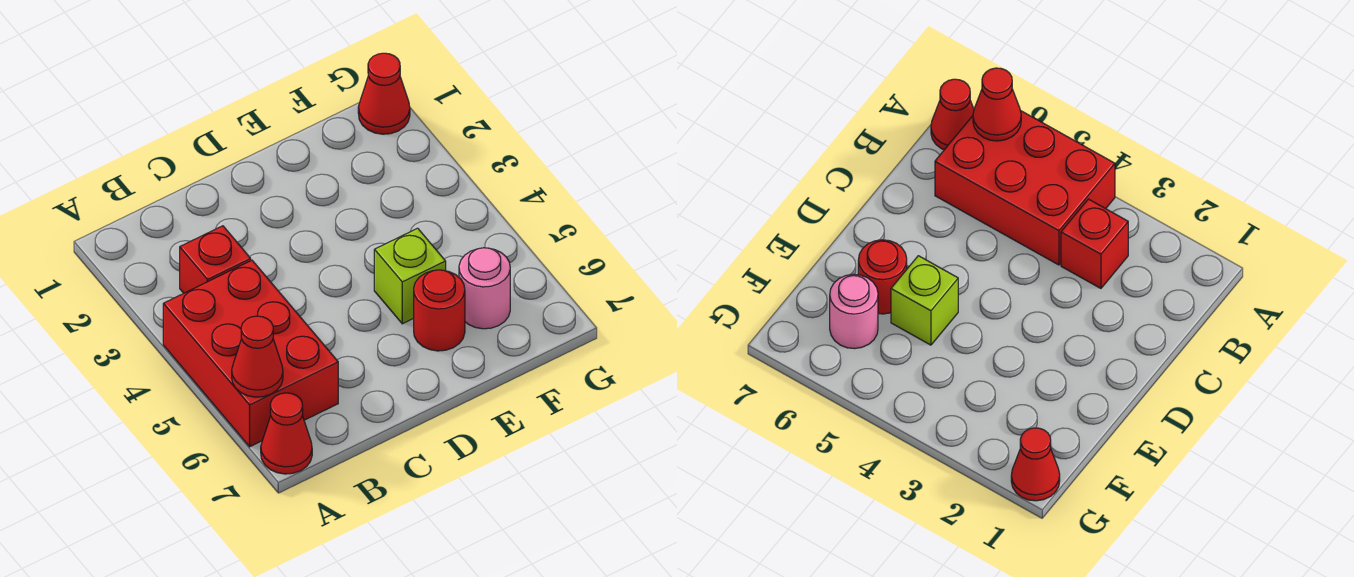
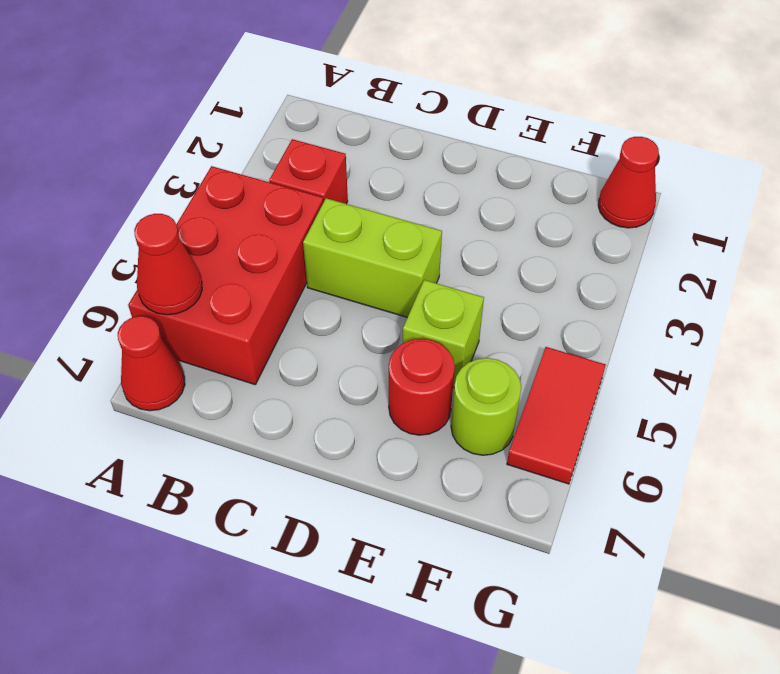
none -> lime 1x2 brick [303,198,442,317]
pink 1x1 round brick [459,248,510,329] -> lime 1x1 round brick [451,358,521,455]
none -> red 1x2 tile [507,347,606,484]

